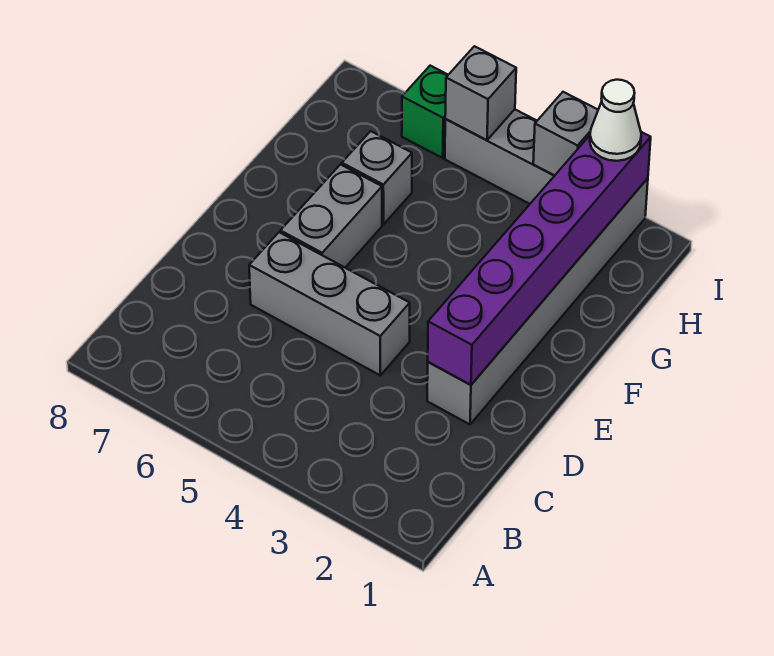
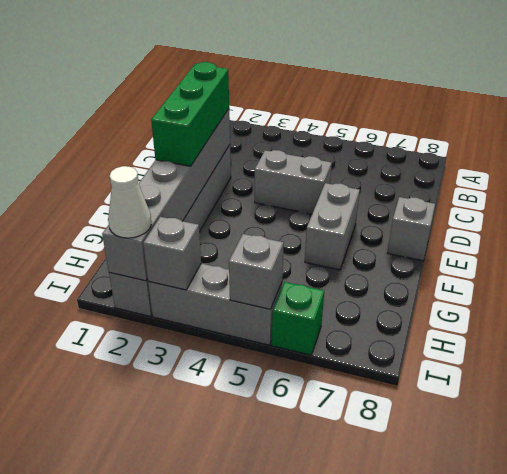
purple 1x6 brick [428,132,651,385] -> grey 1x6 brick [102,109,230,281]
none -> green 1x3 brick [151,62,229,166]
grey 1x3 brick [249,232,410,375] -> grey 1x2 brick [255,150,332,214]
grey 1x1 brick [342,131,412,225] -> grey 1x1 brick moved to [388,197,435,261]

